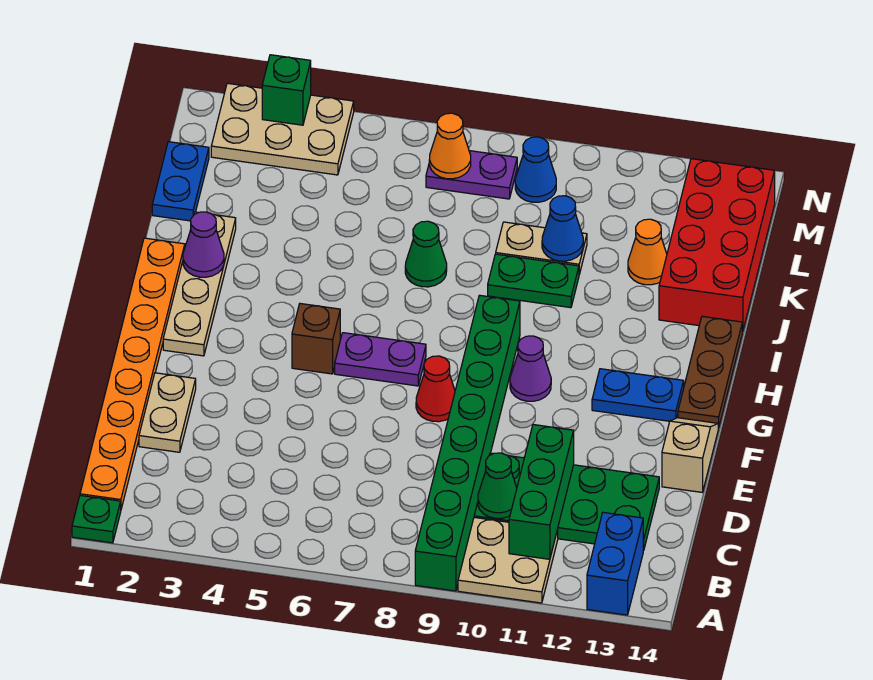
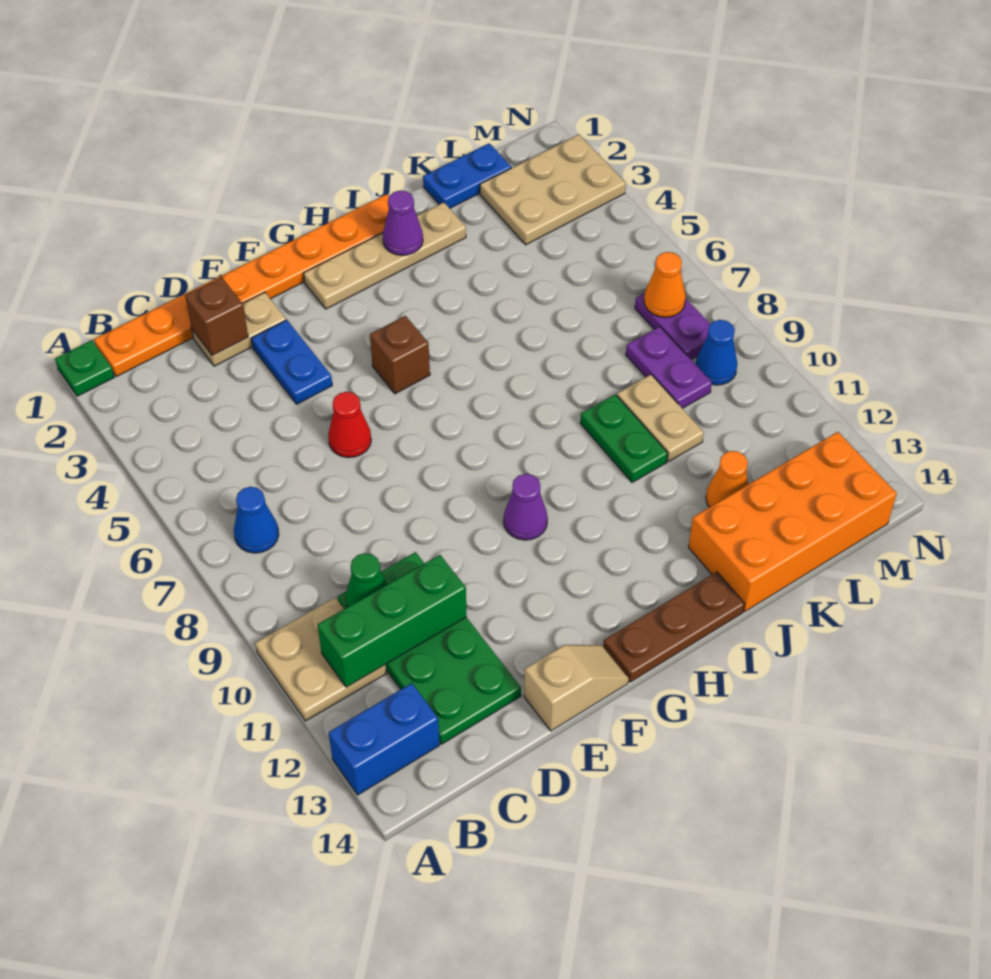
green 1x8 brick [415,295,520,591] -> none
none -> brown 1x1 brick [185,277,248,356]
red 1x1 cone [416,356,455,422] -> red 1x1 cone moved to [328,392,371,458]
purple 1x2 plate [335,333,426,386] -> purple 1x2 plate moved to [626,327,712,408]
blue 1x2 plate [592,369,684,421] -> blue 1x2 plate moved to [251,320,332,404]
green 1x1 cone [405,221,447,287] -> none
red 2x4 brick [659,159,775,332] -> orange 2x4 brick [689,432,897,612]
blue 1x1 cone [542,196,583,261] -> blue 1x1 cone moved to [234,487,279,553]
tan 2x3 plate [211,83,354,175] -> tan 2x3 plate turned to [480,135,626,245]
green 1x1 brick [262,55,311,125] -> none

